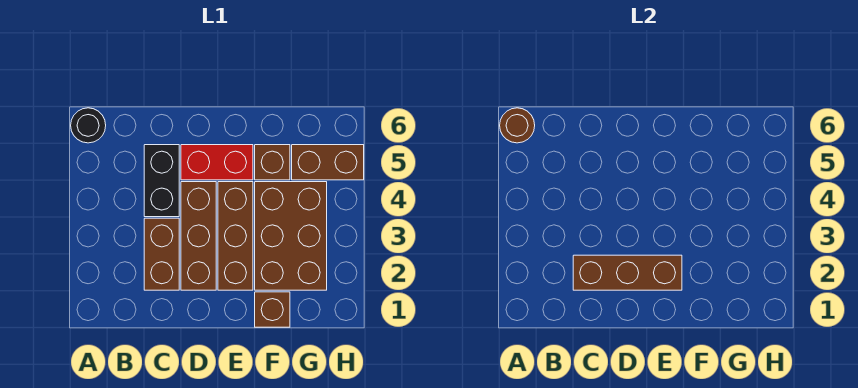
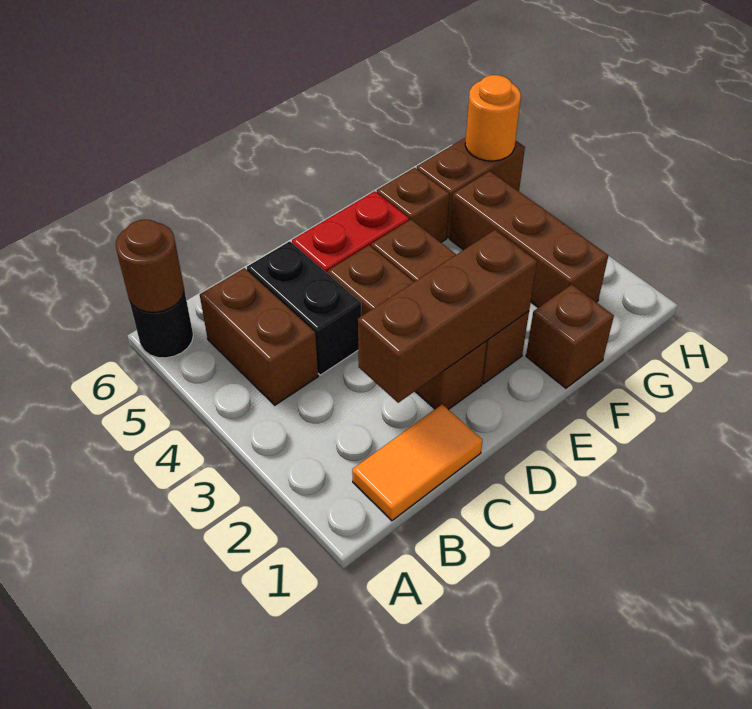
none -> orange 1x2 tile [352,404,482,521]
brown 1x2 brick [144,218,179,290] -> brown 1x2 brick moved to [200,268,318,405]
brown 2x3 brick [255,182,327,290] -> brown 1x3 brick [450,171,608,308]
none -> orange 1x1 round brick [465,75,521,161]

